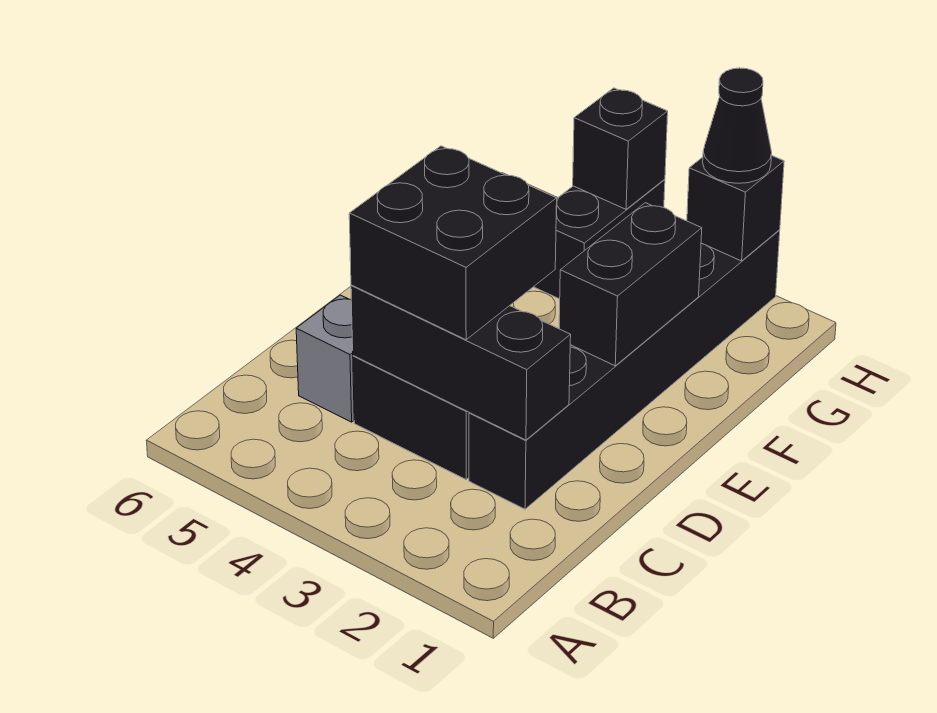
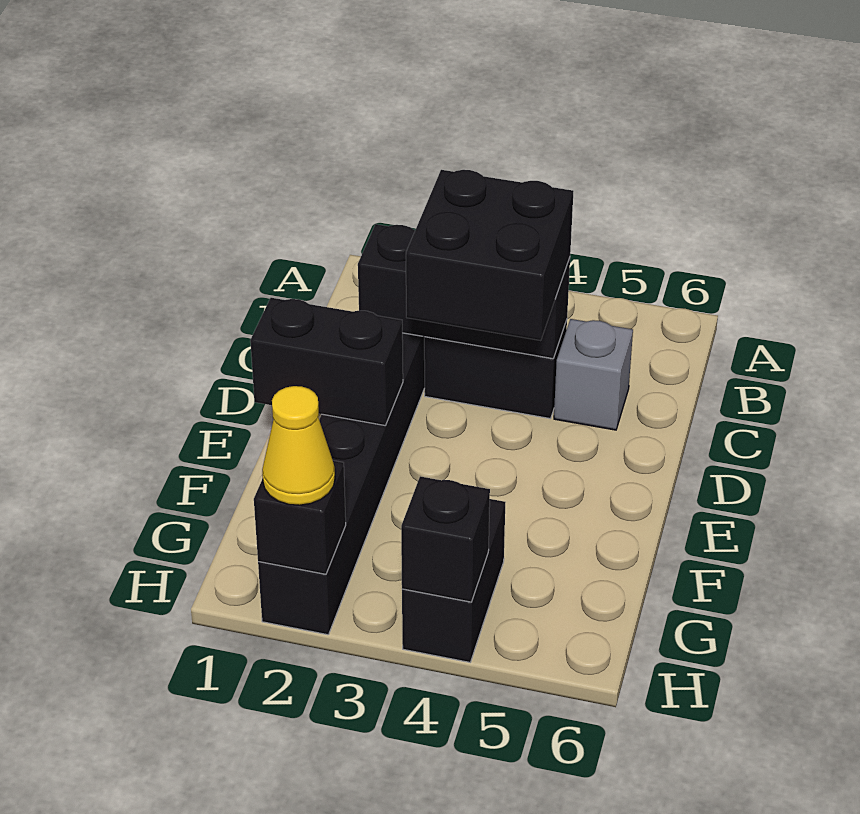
black 1x2 brick [559,203,702,366] -> black 1x2 brick turned to [250,298,403,426]
black 1x1 cone [703,68,772,183] -> yellow 1x1 cone [262,386,335,505]

